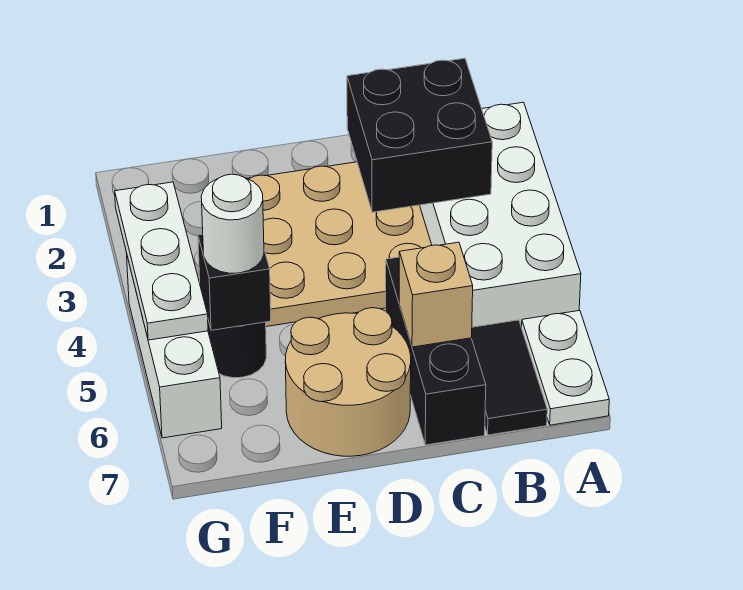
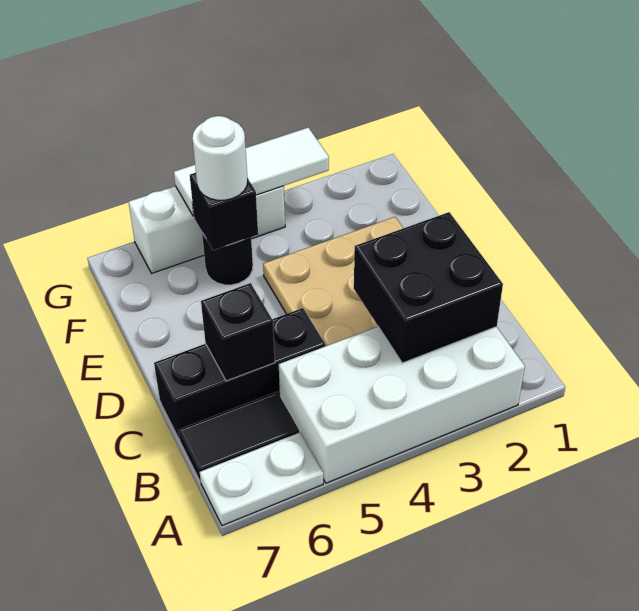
tan 1x1 brick [399,242,473,347] -> black 1x1 brick [201,283,275,381]
tan 2x2 round brick [285,308,411,456] -> none
white 1x3 plate [115,182,208,340] -> white 1x3 tile [174,127,329,216]

